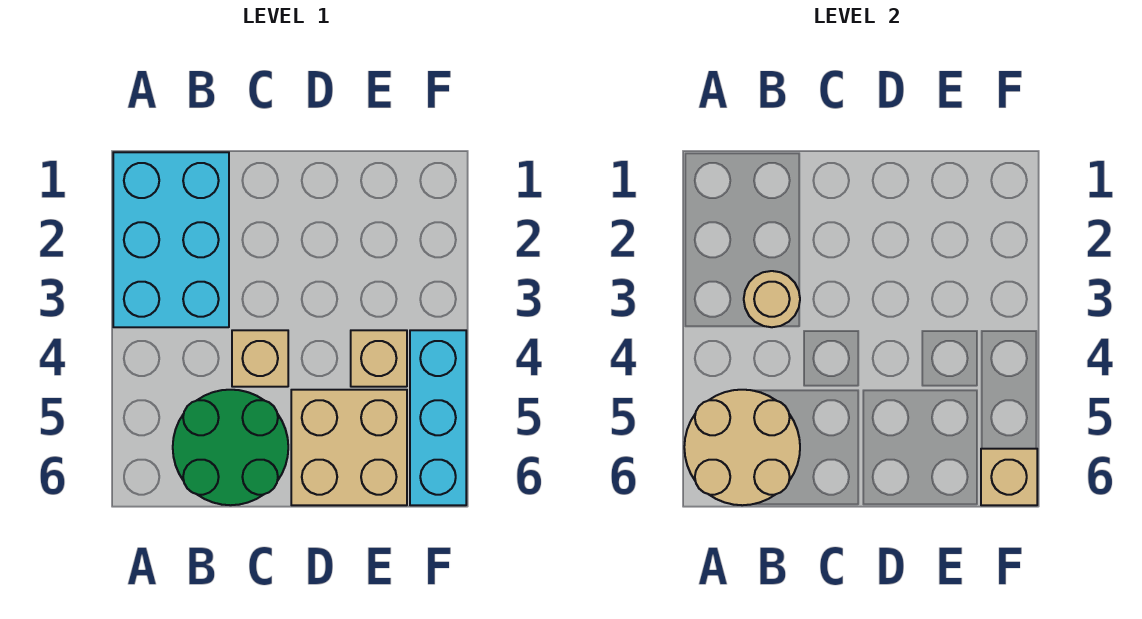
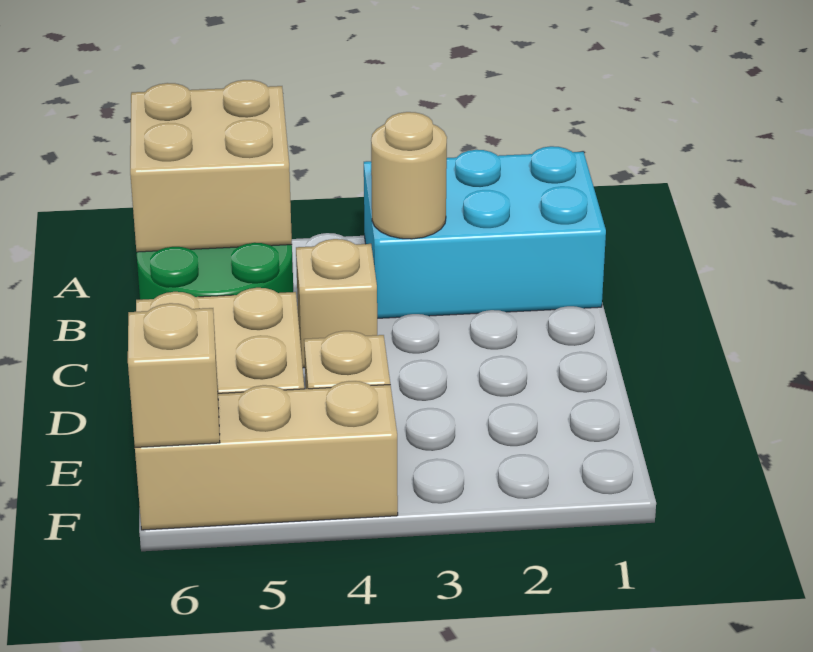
tan 2x2 round brick [684,390,800,505] -> tan 2x2 brick [130,80,292,252]
cyan 1x3 brick [410,330,466,505] -> tan 1x3 brick [135,381,398,530]

